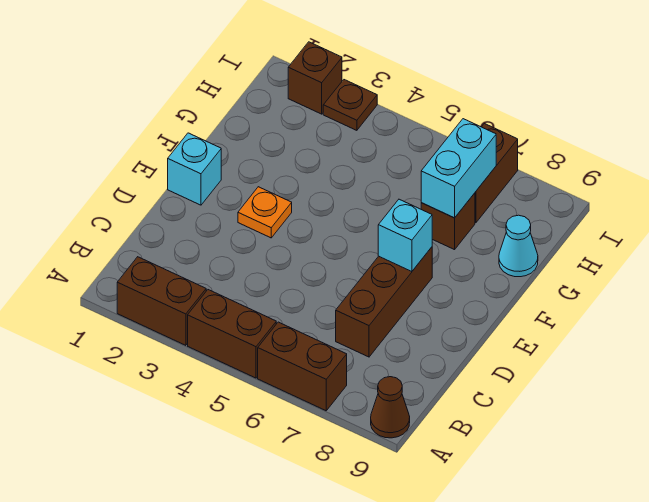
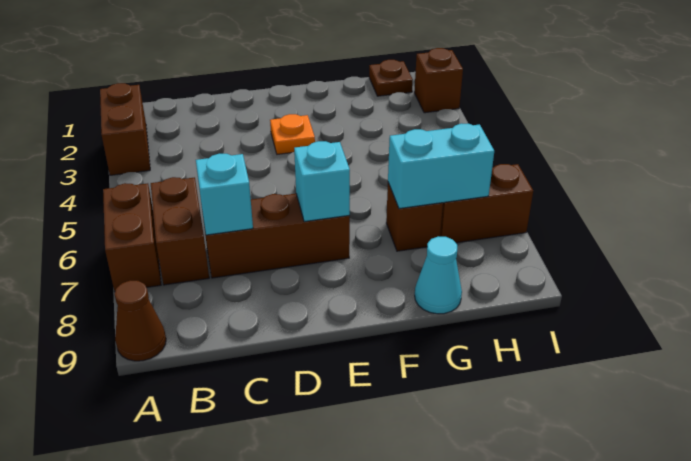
brown 1x2 brick [188,290,276,378] -> brown 1x2 brick moved to [151,177,209,285]
cyan 1x1 brick [168,133,221,205] -> cyan 1x1 brick moved to [196,154,253,235]
brown 1x1 plate [323,80,377,130] -> brown 1x1 plate moved to [369,60,413,96]

